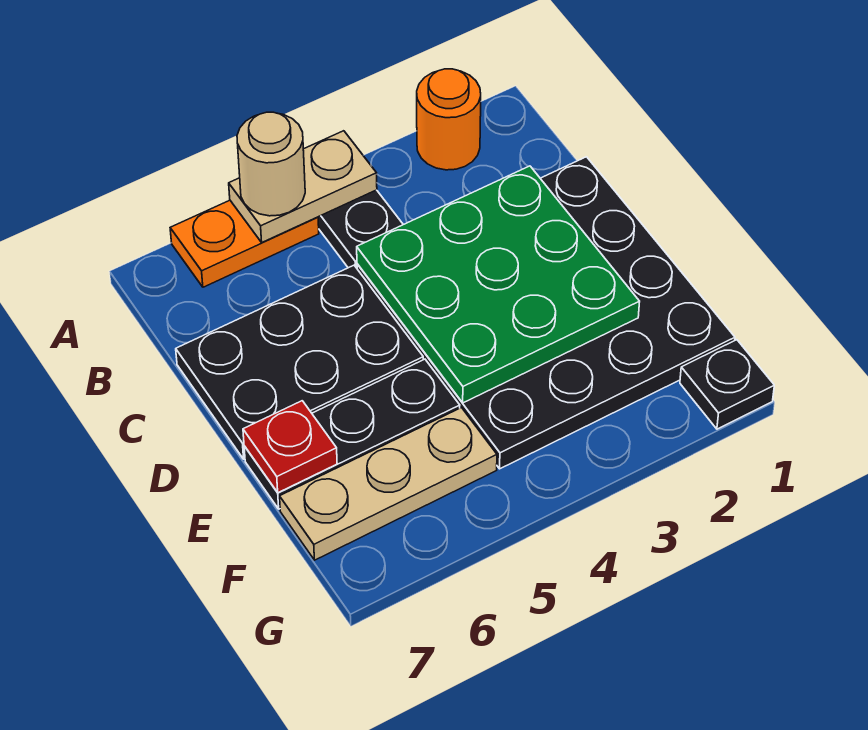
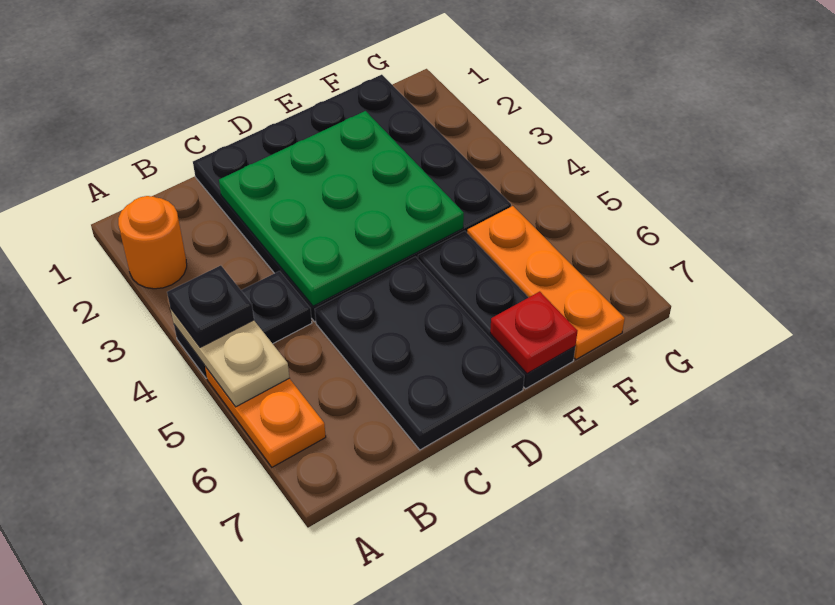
tan 1x1 round brick [237,112,305,216] -> none
tan 1x3 plate [280,408,497,560] -> orange 1x3 plate [467,206,625,360]
black 1x1 plate [680,340,774,429] -> black 1x1 plate moved to [167,265,254,347]

